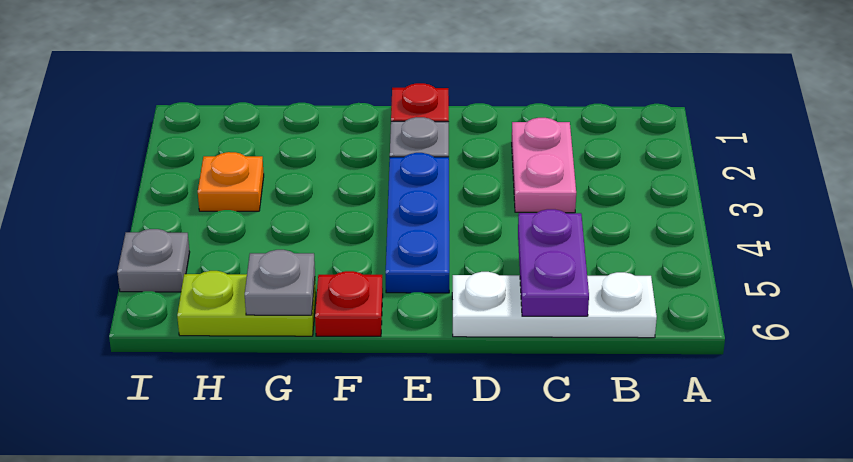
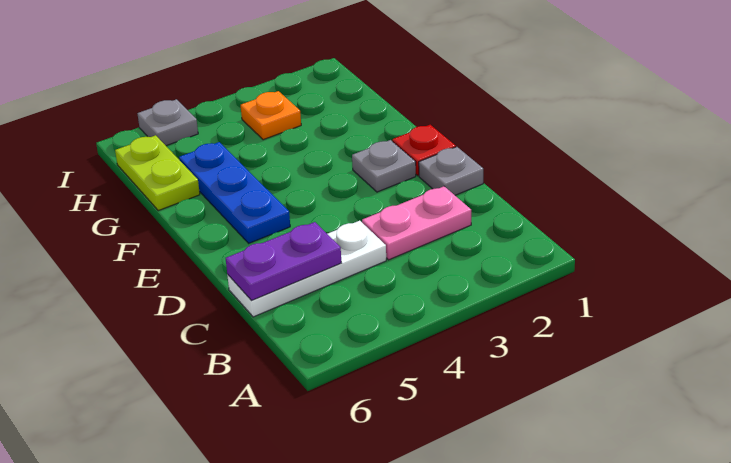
white 1x3 plate [452,272,657,338] -> white 1x3 plate turned to [227,221,386,317]
blue 1x3 plate [386,153,449,293] -> blue 1x3 plate turned to [179,142,290,243]
red 1x1 plate [315,271,383,336] -> none
grey 1x1 plate [245,250,315,315] -> grey 1x1 plate moved to [419,147,483,195]

